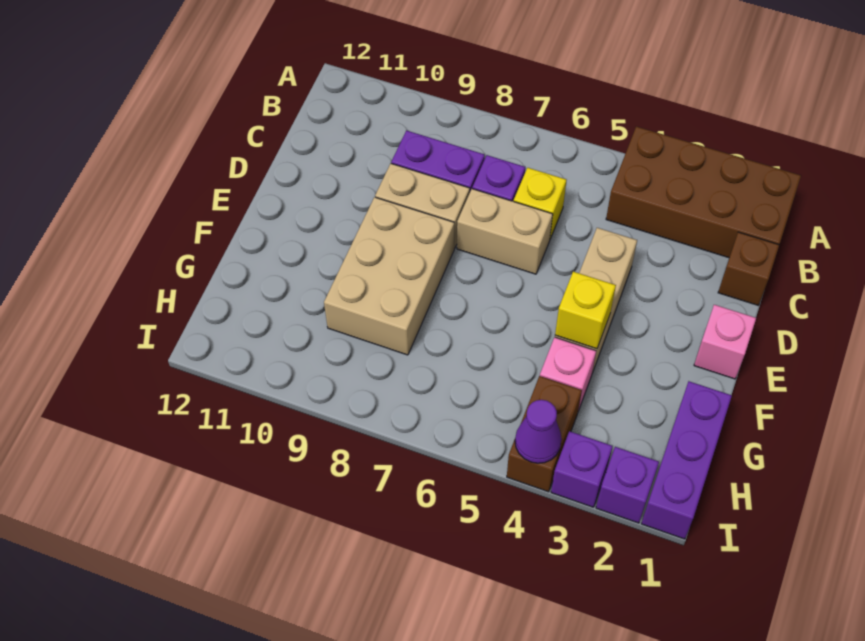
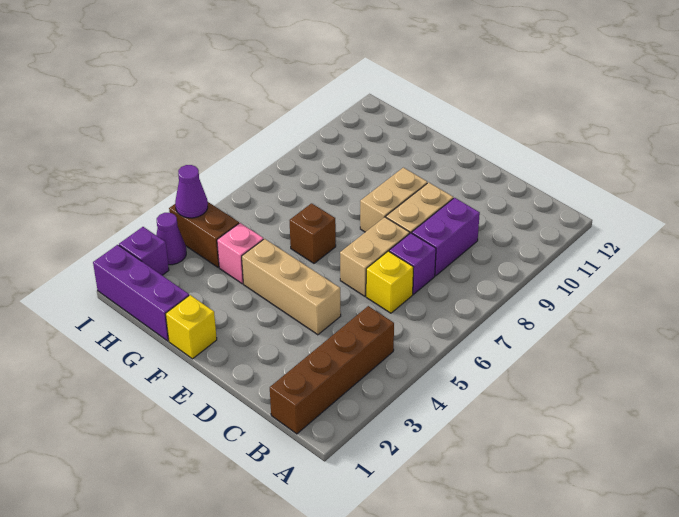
brown 2x4 brick [606,127,801,258] -> brown 1x4 brick [270,306,394,434]
brown 1x1 brick [718,232,779,305] -> brown 1x1 brick moved to [289,203,336,263]
pink 1x1 brick [694,305,756,379] -> none
tan 2x3 brick [324,197,454,355] -> tan 1x2 brick [360,168,427,232]
yellow 1x1 brick [555,272,616,349] -> yellow 1x1 brick moved to [166,295,217,359]
purple 1x1 brick [551,431,613,507] -> purple 1x1 cone [156,213,186,265]

